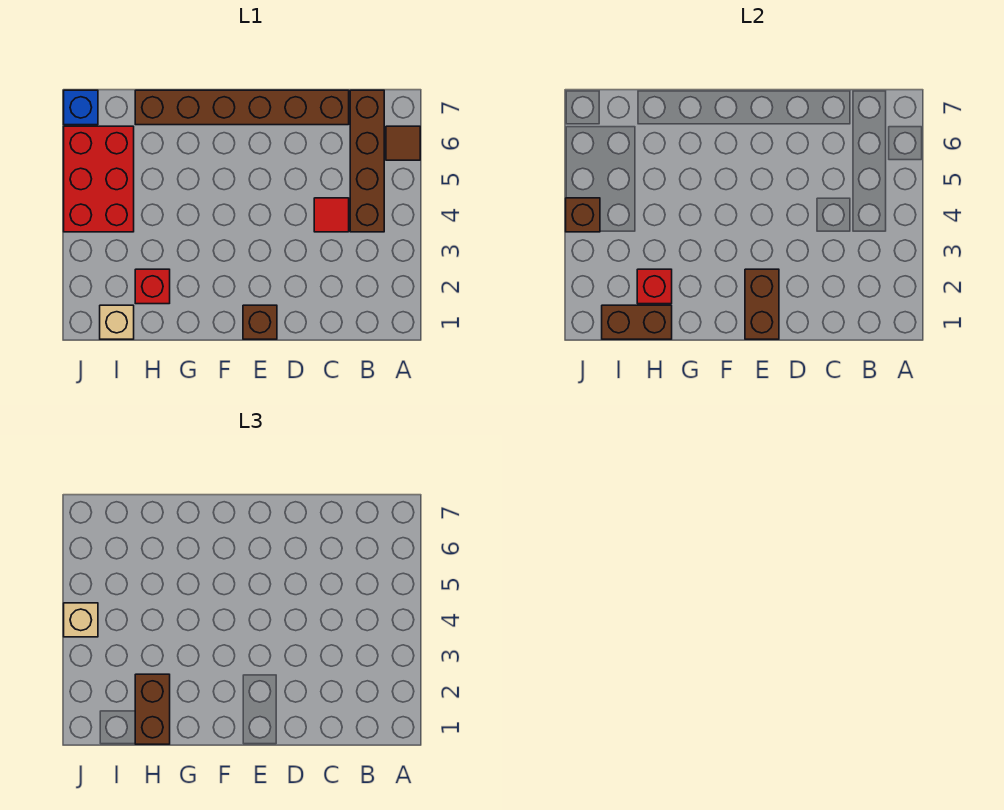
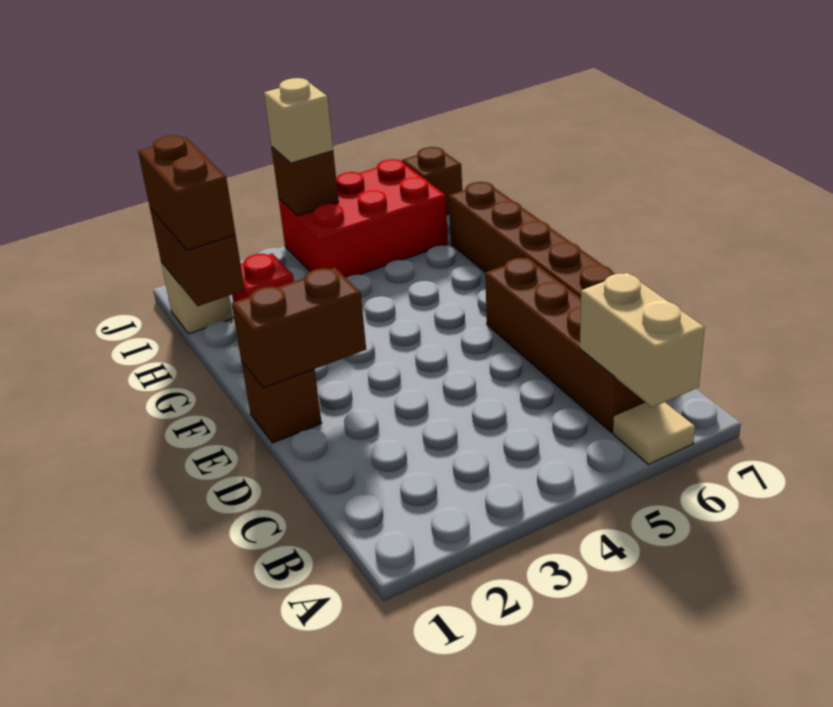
brown 1x1 tile [386,126,420,160] -> tan 1x1 tile [613,402,695,464]
none -> tan 1x2 brick [580,273,705,407]
brown 1x4 brick [350,90,384,232] -> brown 1x4 brick turned to [485,257,646,432]
red 1x1 tile [314,198,349,232] -> none
brown 1x2 brick [135,674,170,744] -> brown 1x2 brick turned to [138,136,236,250]
red 1x1 brick [637,269,672,304] -> none
blue 1x1 brick [64,90,98,125] -> brown 1x1 brick [402,147,462,215]

